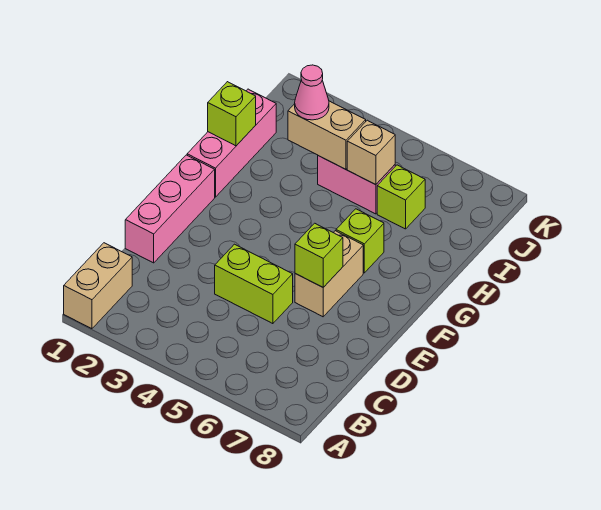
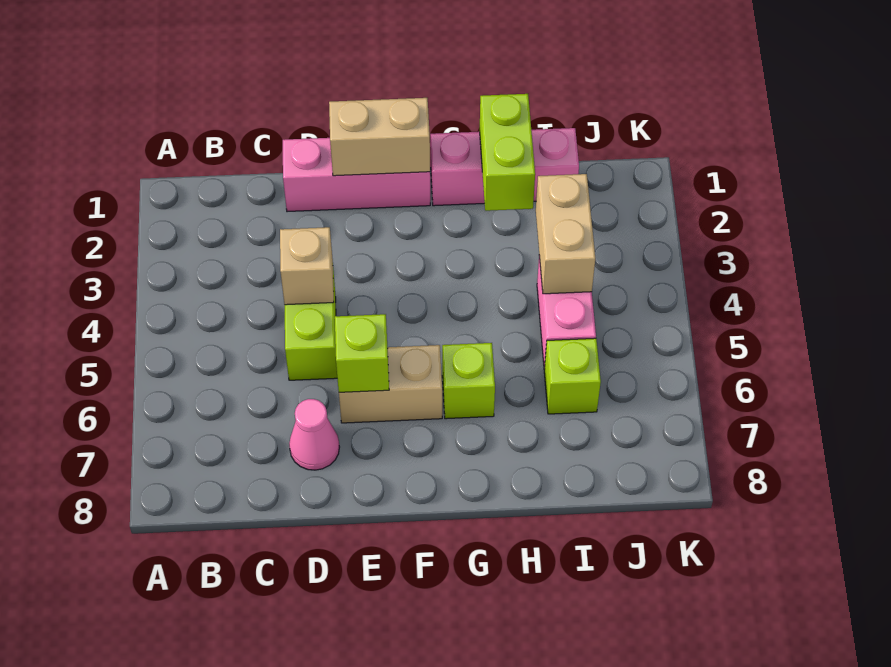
tan 1x2 brick [64,243,132,329] -> tan 1x2 brick moved to [329,98,430,176]
lime 1x1 brick [208,82,256,146] -> lime 1x2 brick [480,94,535,211]
pink 1x1 cone [295,65,329,120] -> pink 1x1 cone moved to [289,399,339,470]
tan 1x1 brick [347,120,395,185] -> tan 1x1 brick moved to [280,227,334,305]

